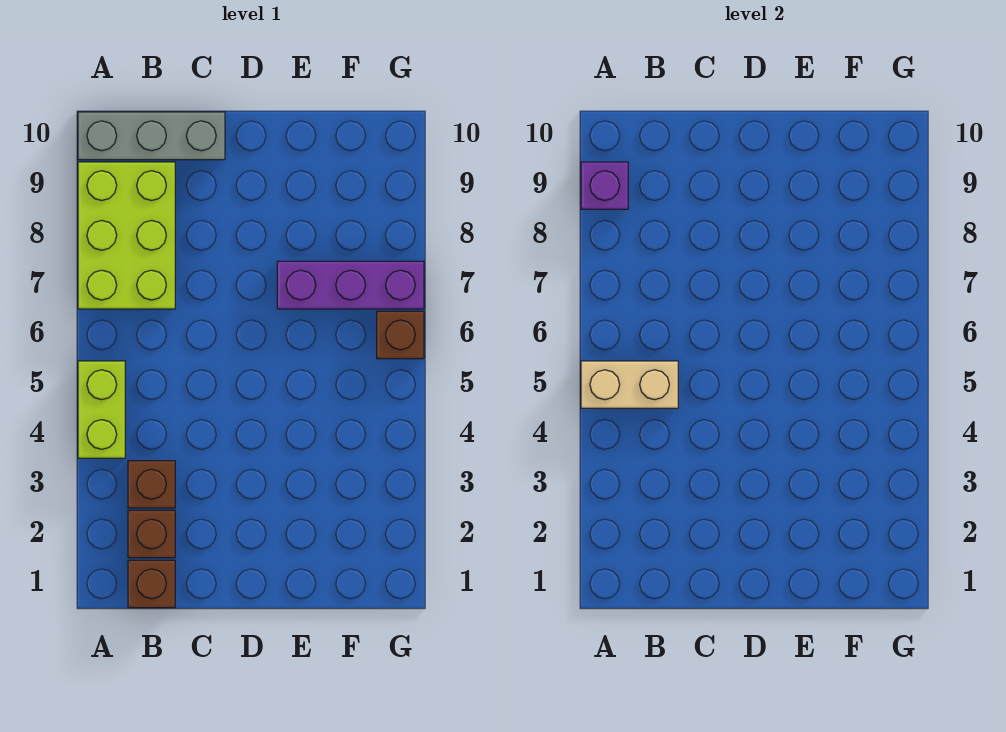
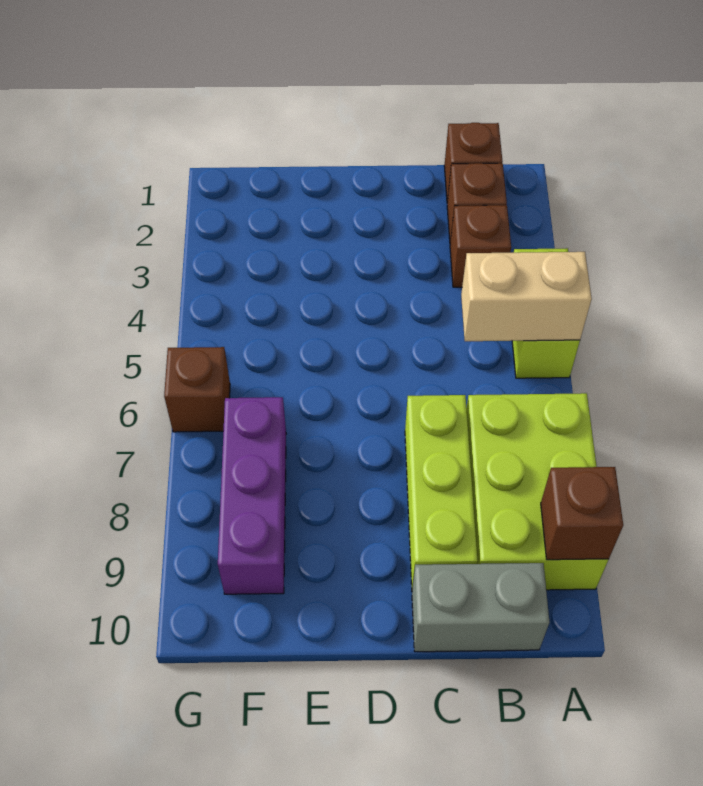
purple 1x1 brick [581,162,628,209] -> brown 1x1 brick [541,467,623,560]
grey 1x3 brick [78,112,225,160] -> grey 1x2 brick [412,563,549,652]
none -> lime 1x3 brick [405,395,478,589]
purple 1x3 brick [277,261,424,309] -> purple 1x3 brick turned to [218,397,286,594]

